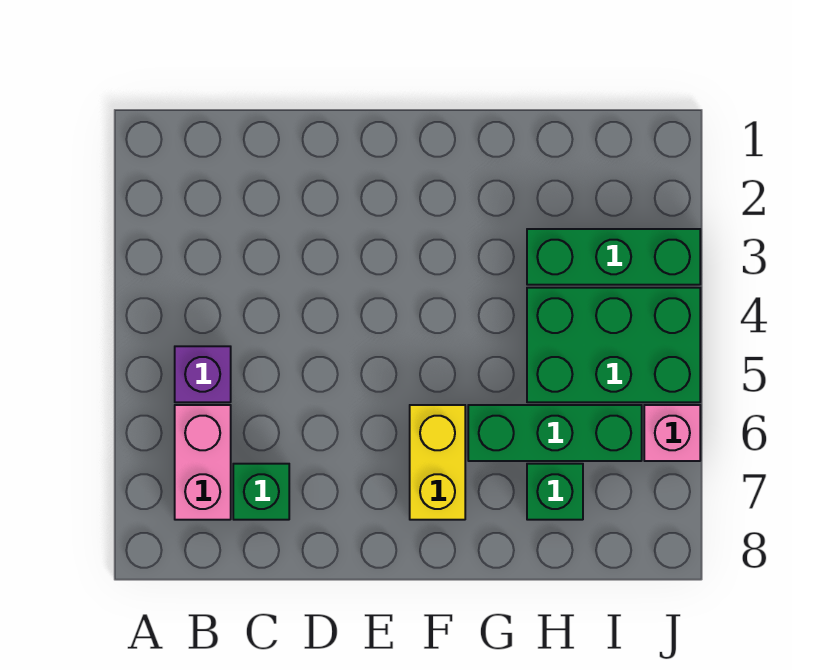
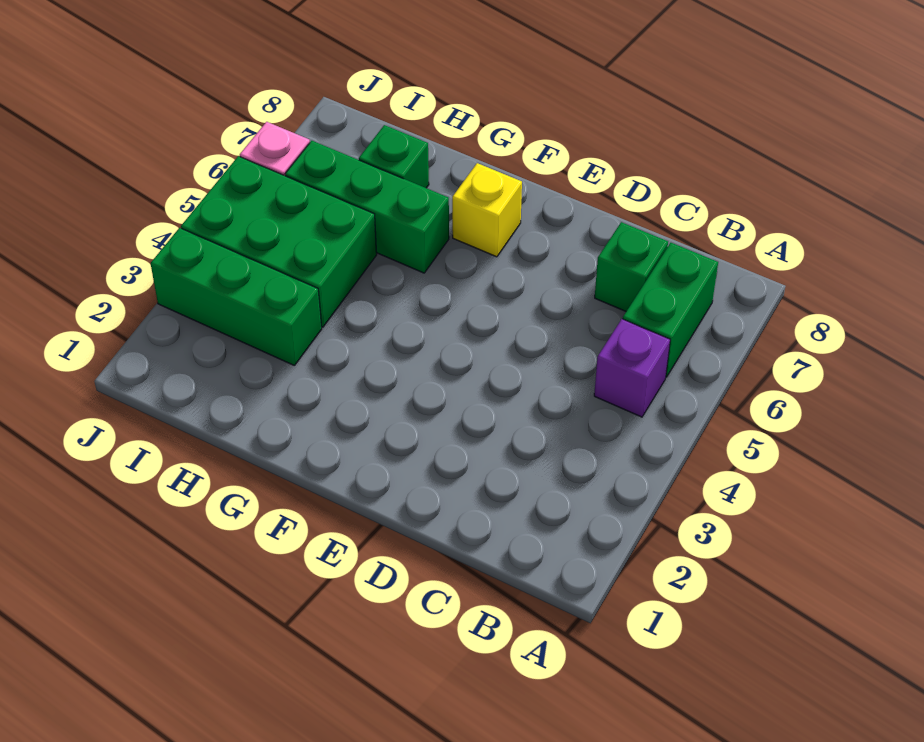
pink 1x2 brick [175,405,231,520] -> green 1x2 brick [623,243,718,377]
yellow 1x2 brick [410,405,465,520] -> yellow 1x1 brick [452,163,522,257]

